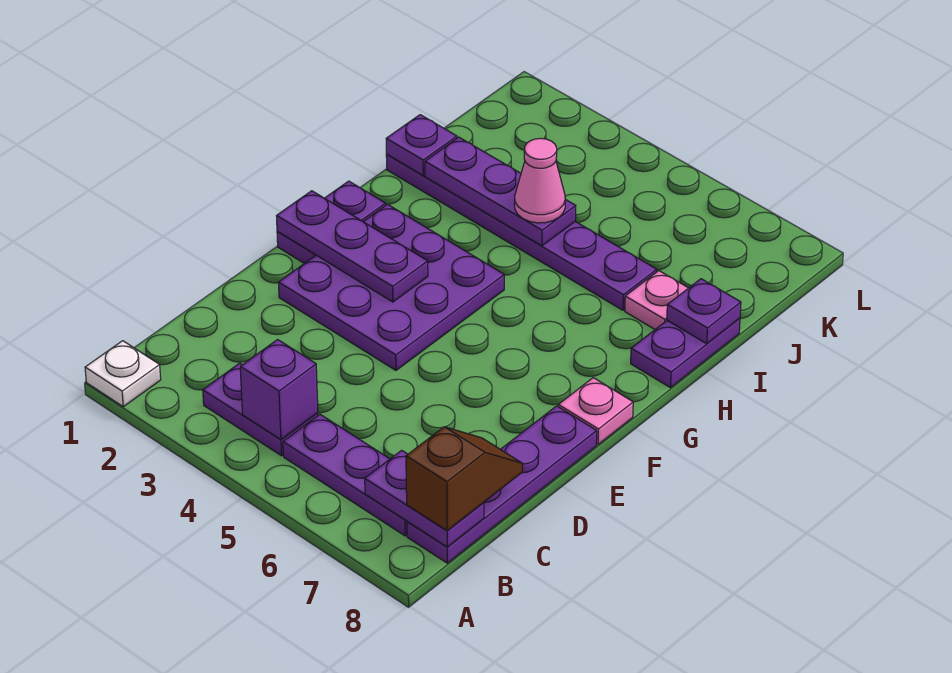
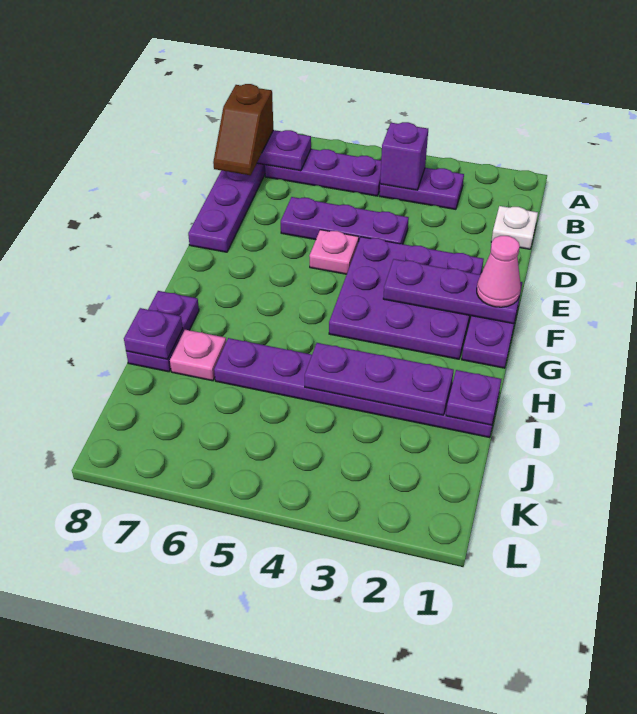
white 1x1 plate [85,341,161,407] -> white 1x1 plate moved to [491,206,538,249]
none -> purple 1x3 plate [281,197,409,244]
pink 1x1 plate [558,378,633,444] -> pink 1x1 plate moved to [309,230,359,274]
pink 1x1 cone [514,138,565,223] -> pink 1x1 cone moved to [477,236,521,307]

